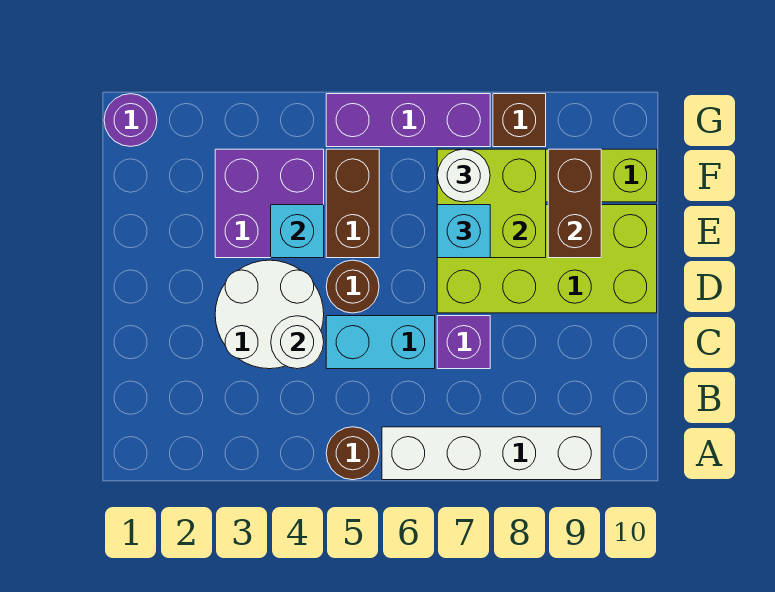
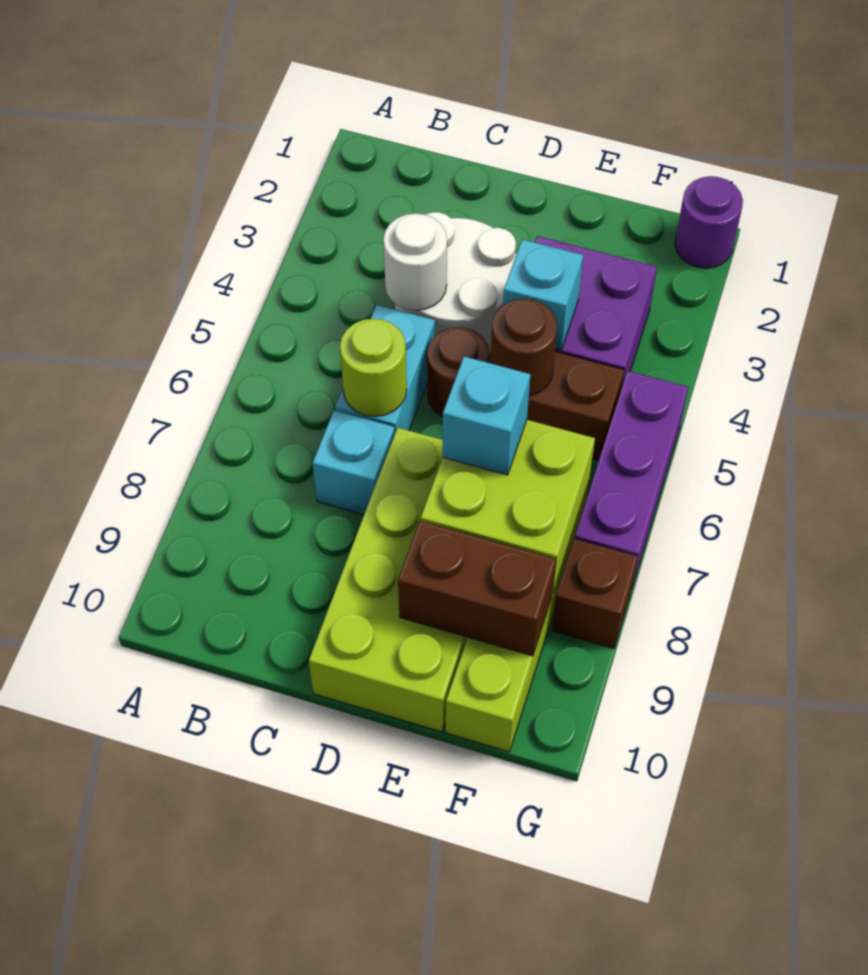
brown 1x1 round brick [326,427,379,480] -> brown 1x1 round brick moved to [491,299,558,396]
white 1x4 brick [382,427,601,480] -> none
none -> lime 1x1 round brick [340,319,407,417]
purple 1x1 brick [437,316,490,369] -> cyan 1x1 brick [313,410,395,515]
white 1x1 round brick [437,149,490,202] -> none

